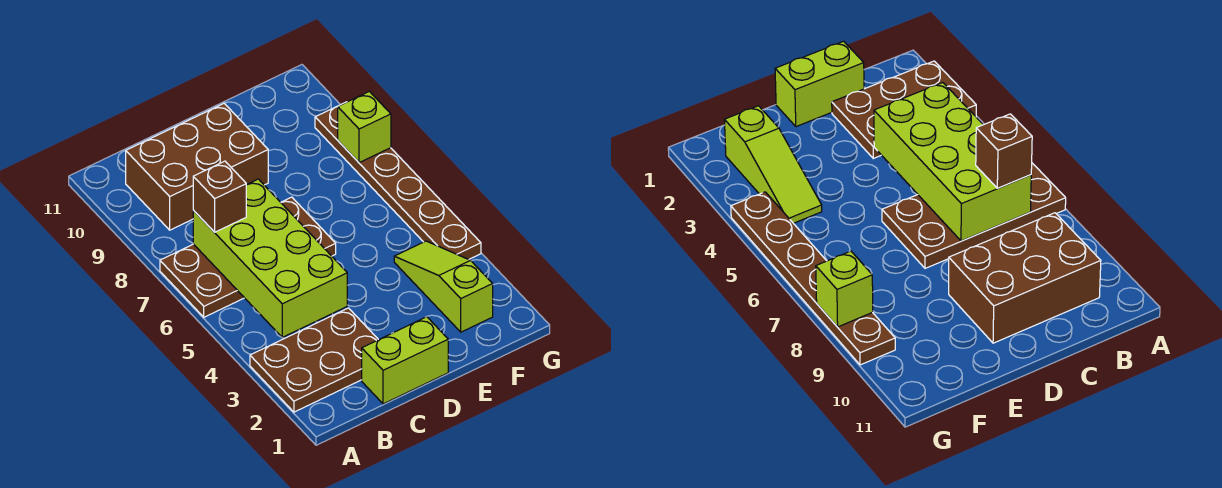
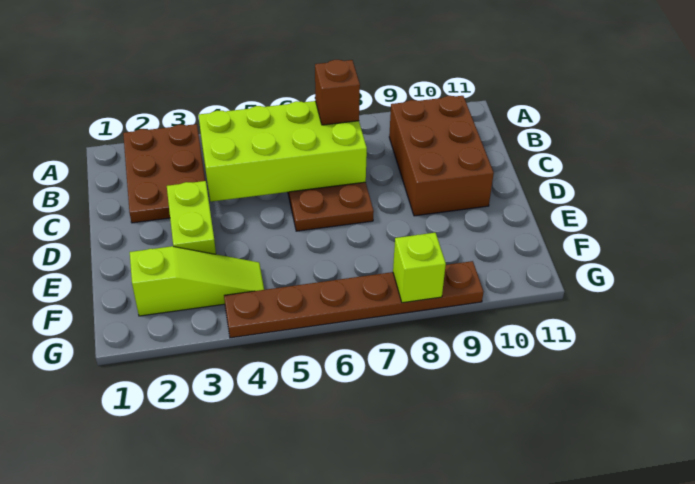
lime 1x2 brick [362,317,448,404] -> lime 1x2 brick moved to [167,181,216,254]

